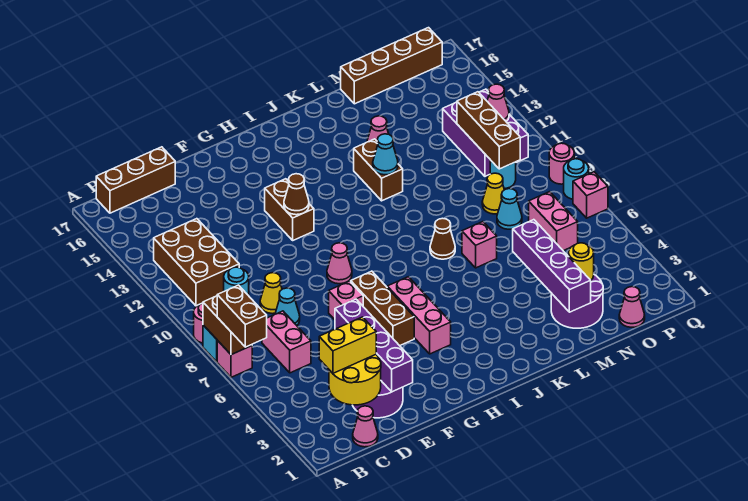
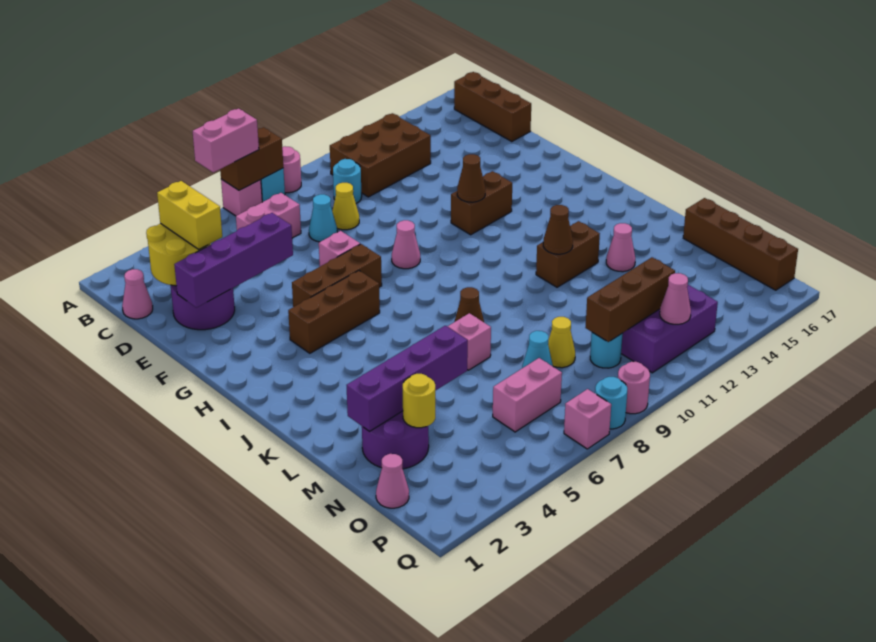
brown 1x2 brick [217,285,267,347] -> pink 1x2 brick [193,109,259,172]
pink 1x3 brick [387,277,451,354] -> brown 1x3 brick [288,271,380,353]
cyan 1x1 cone [373,134,398,175] -> brown 1x1 cone [543,205,573,254]

